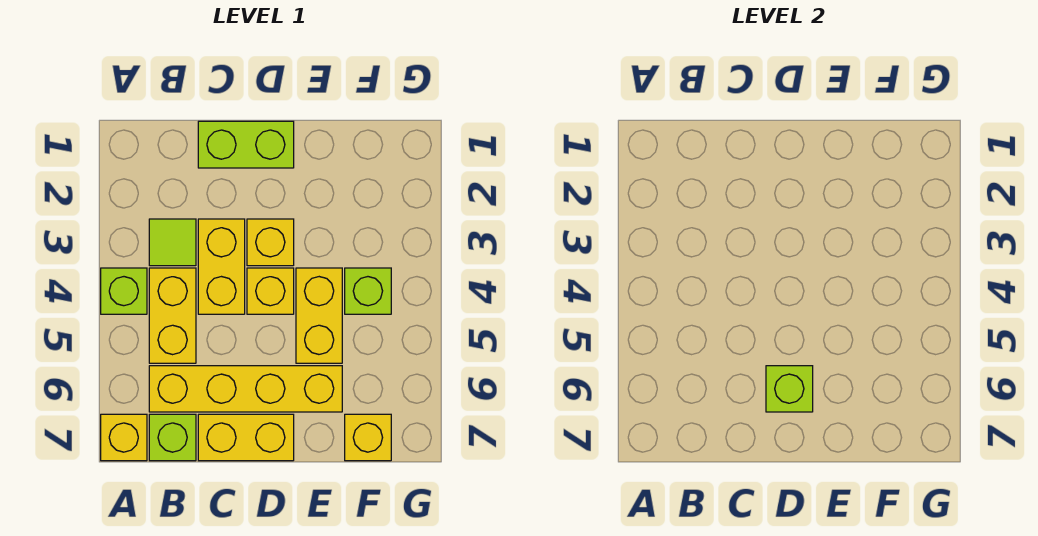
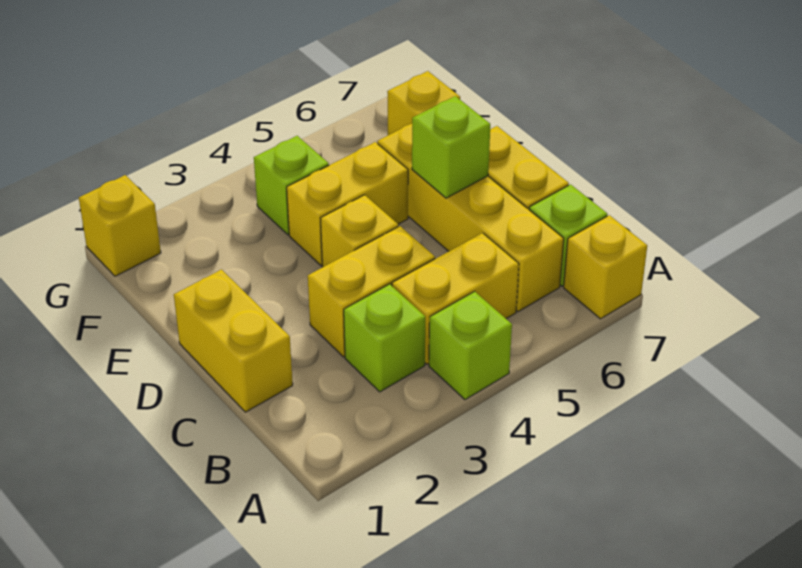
lime 1x1 tile [149,219,196,266] -> lime 1x1 brick [344,284,425,392]
lime 1x2 brick [198,121,294,168] -> yellow 1x2 brick [174,270,293,412]
yellow 1x1 brick [247,219,294,266] -> yellow 1x1 brick moved to [79,175,161,276]

